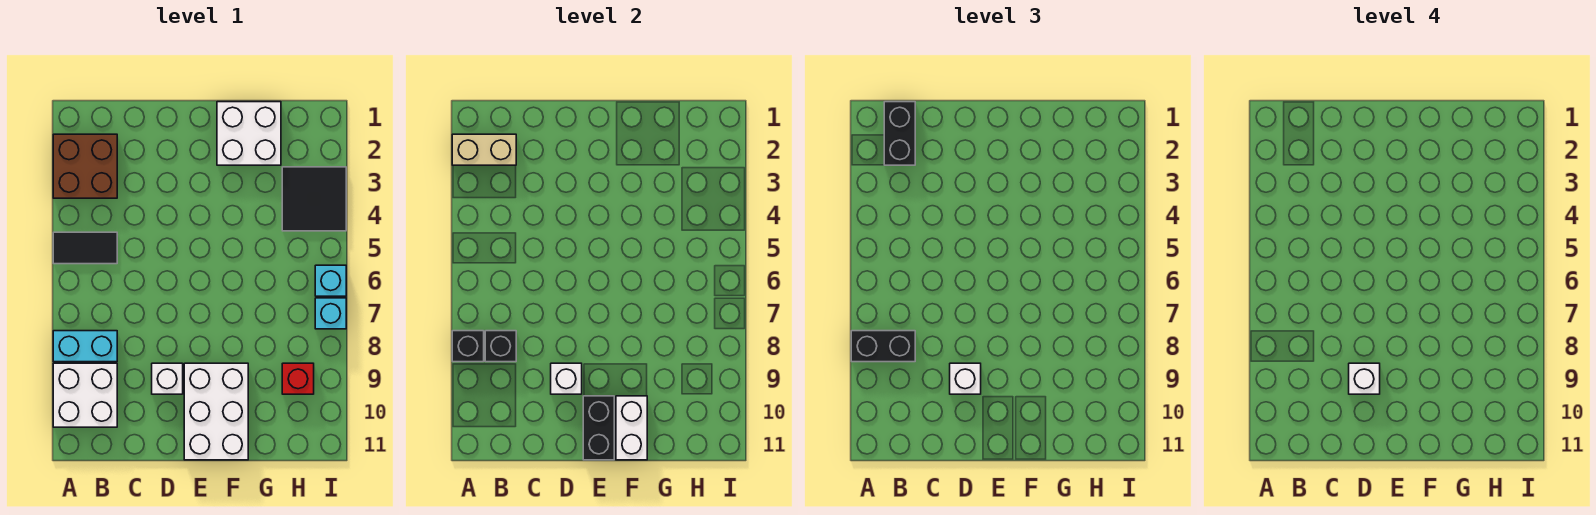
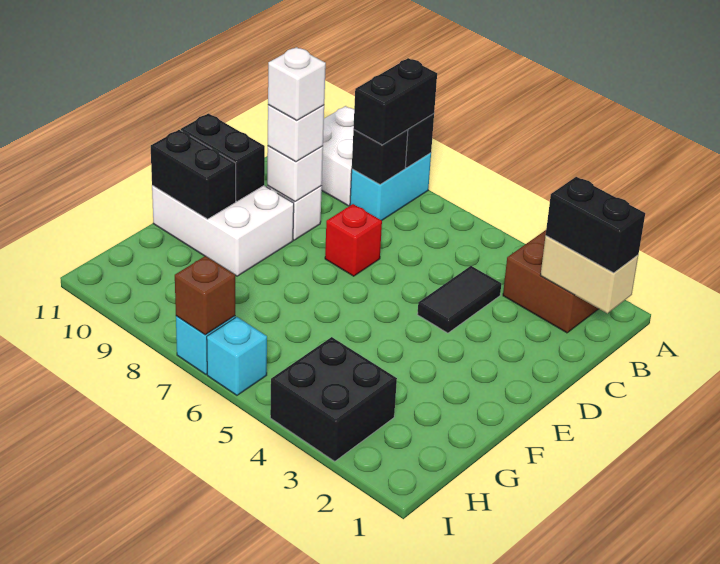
tan 1x2 brick [452,134,516,165] -> tan 1x2 brick turned to [541,236,638,313]
black 1x2 tile [53,232,117,264] -> black 1x2 tile moved to [417,266,501,333]
white 2x2 brick [217,102,281,165] -> none
white 1x2 brick [616,396,647,460] -> black 1x2 brick [151,130,236,219]
black 2x2 tile [282,167,346,231] -> black 2x2 brick [270,337,397,461]
red 1x1 brick [282,363,314,394] -> red 1x1 brick moved to [325,204,382,276]
none -> brown 1x1 brick [175,256,235,335]

